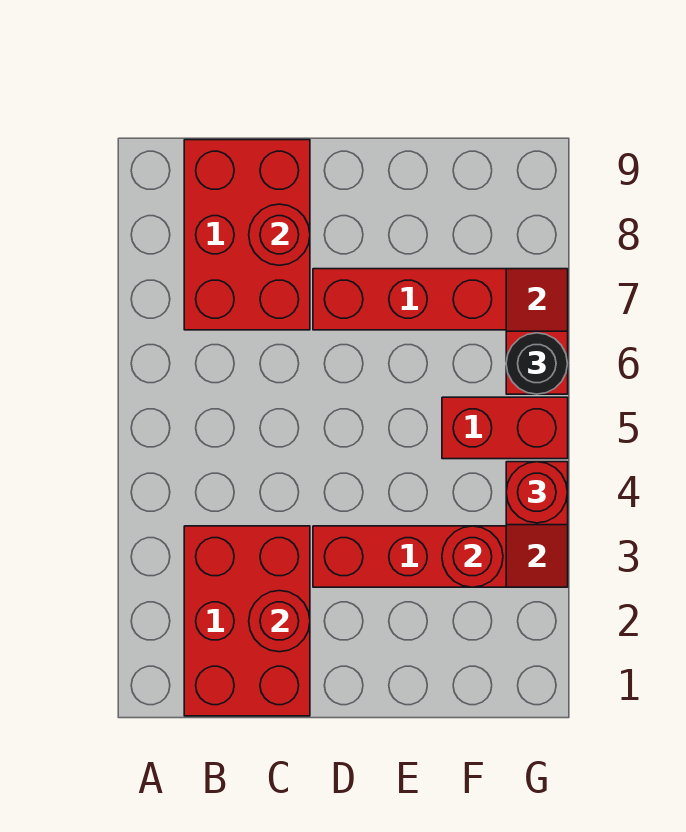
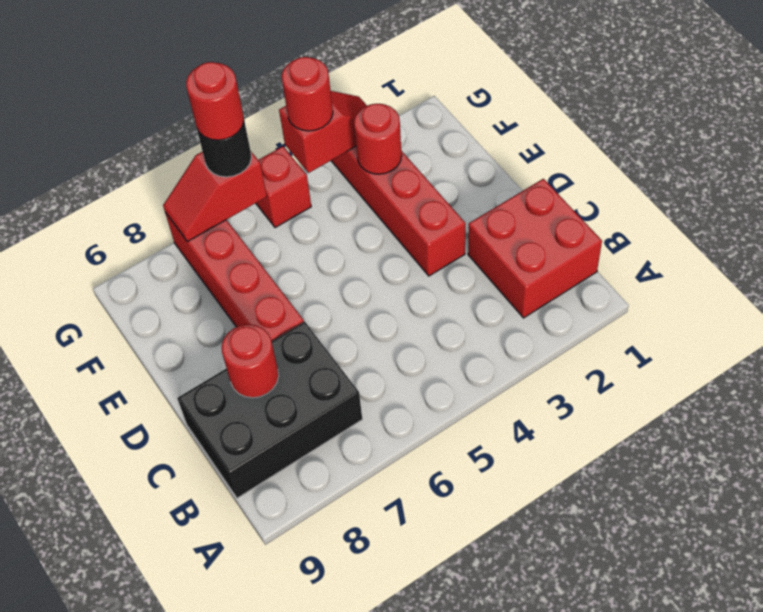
red 2x3 brick [184,526,310,716] -> red 2x2 brick [468,179,602,318]
red 2x3 brick [184,140,310,330] -> black 2x3 brick [177,322,362,498]
red 1x1 round brick [249,591,310,652] -> red 1x1 round brick moved to [186,62,244,140]
red 1x2 brick [442,397,568,459] -> red 1x1 brick [256,146,311,228]

